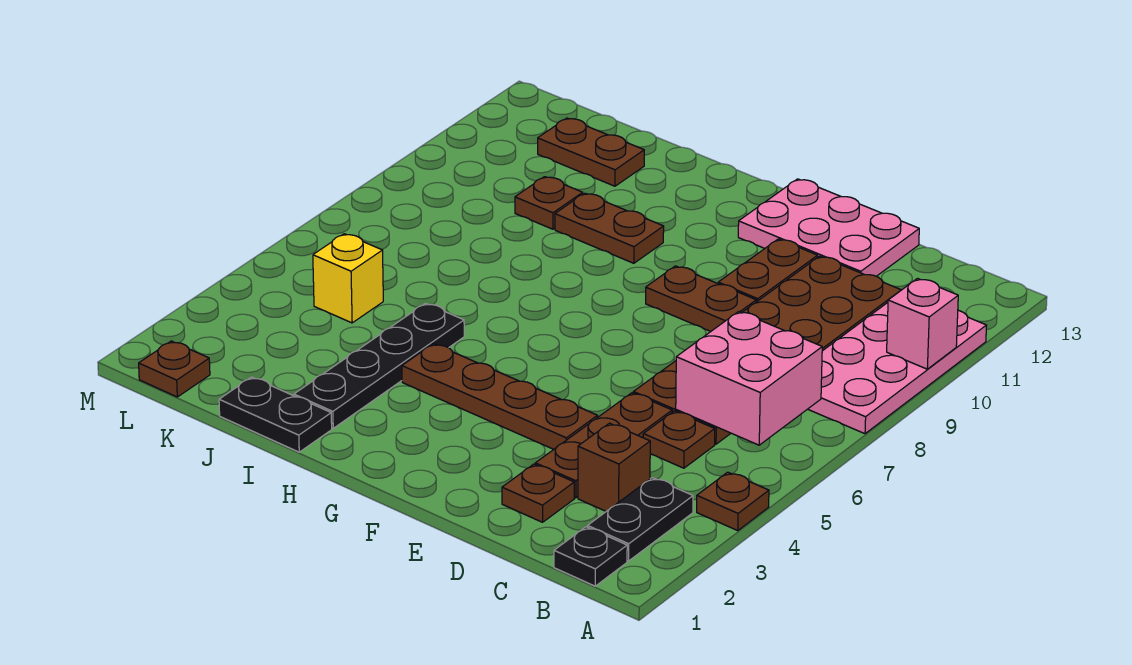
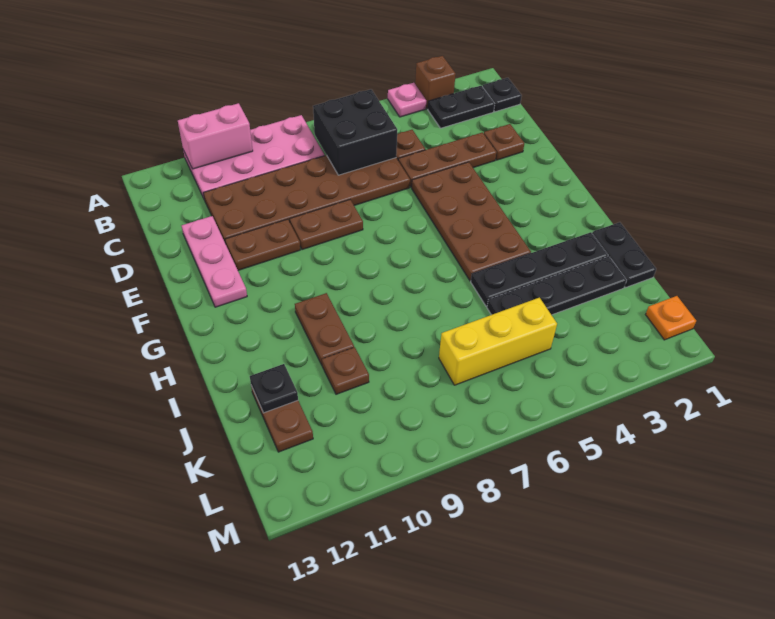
brown 1x1 plate [697,472,769,531] -> pink 1x1 plate [388,83,426,117]
pink 1x1 brick [887,279,958,369] -> pink 1x2 brick [178,103,253,169]
pink 2x2 brick [676,312,822,445] -> black 2x2 brick [313,89,397,175]
brown 1x1 brick [578,423,650,511] -> brown 1x1 brick moved to [415,56,456,109]
pink 2x3 plate [738,179,919,276] -> pink 1x3 plate [182,216,247,307]
brown 1x4 plate [402,344,598,449] -> brown 2x4 plate [412,162,531,281]
brown 1x2 plate [646,266,756,331] -> brown 1x2 plate turned to [290,200,363,250]
none -> black 1x4 plate [487,256,627,315]
none -> black 1x1 plate [250,364,298,413]
yellow 1x1 brick [313,234,383,323] -> yellow 1x3 brick [439,298,557,385]
brown 1x1 plate [139,341,210,397] -> orange 1x1 plate [646,296,696,340]

